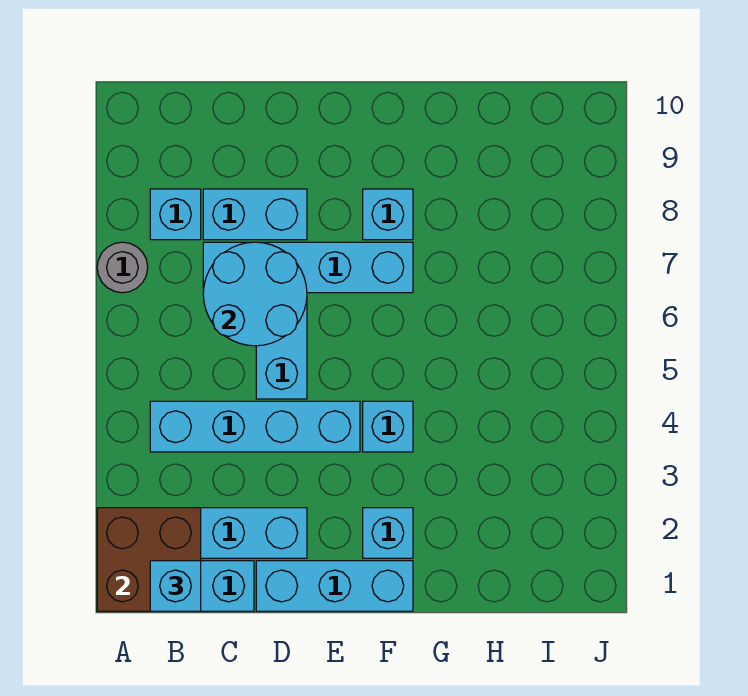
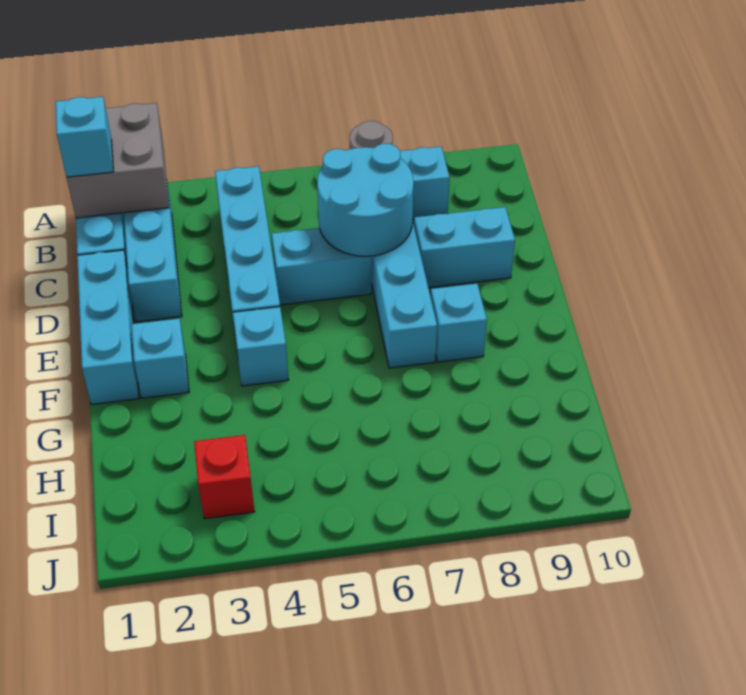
brown 2x2 brick [97,508,201,611] -> grey 2x2 brick [67,103,169,218]
cyan 1x2 brick [203,189,307,240] -> cyan 1x2 brick turned to [414,207,515,288]
none -> red 1x1 brick [194,435,254,519]

